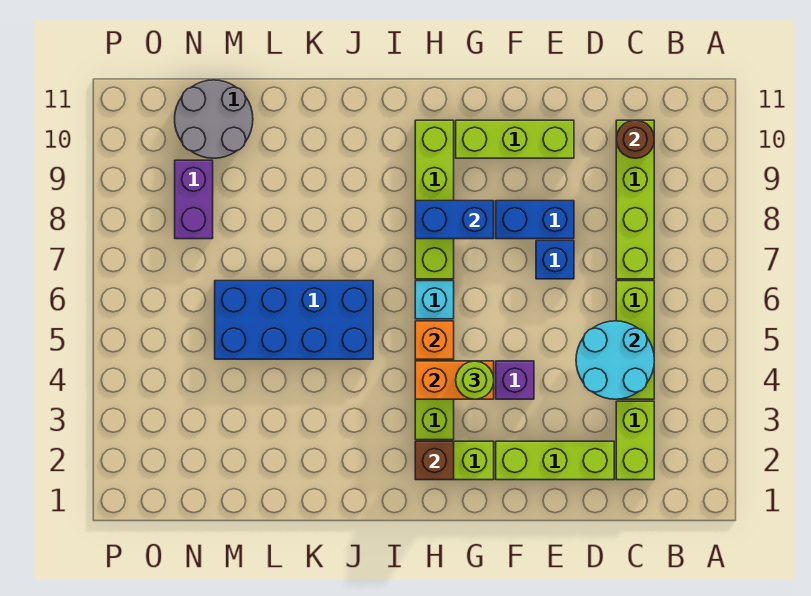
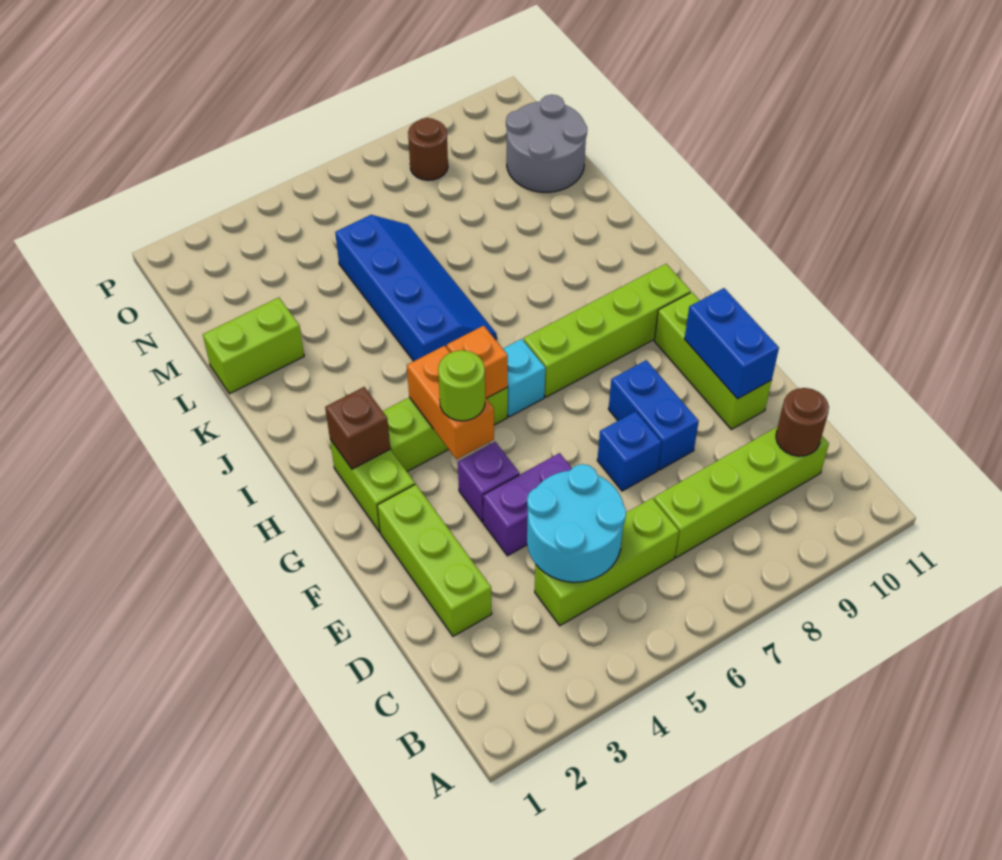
lime 1x2 brick [616,401,654,480] -> lime 1x2 brick moved to [203,298,304,394]
blue 1x2 brick [415,201,494,239] -> blue 1x2 brick moved to [685,288,779,399]
blue 2x4 brick [215,281,373,359] -> blue 2x4 slope [335,215,497,361]
purple 1x2 brick [175,160,213,239] -> purple 1x2 brick moved to [483,453,572,556]
none -> brown 1x1 round brick [408,118,448,180]

